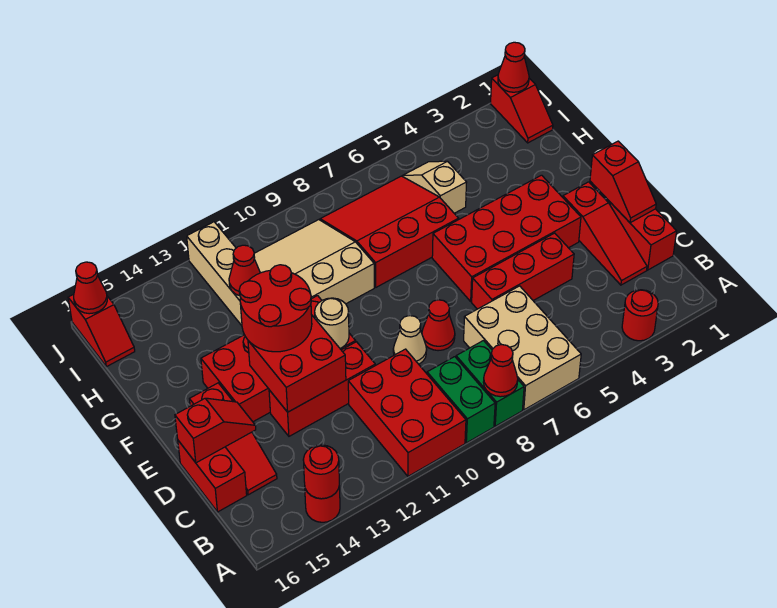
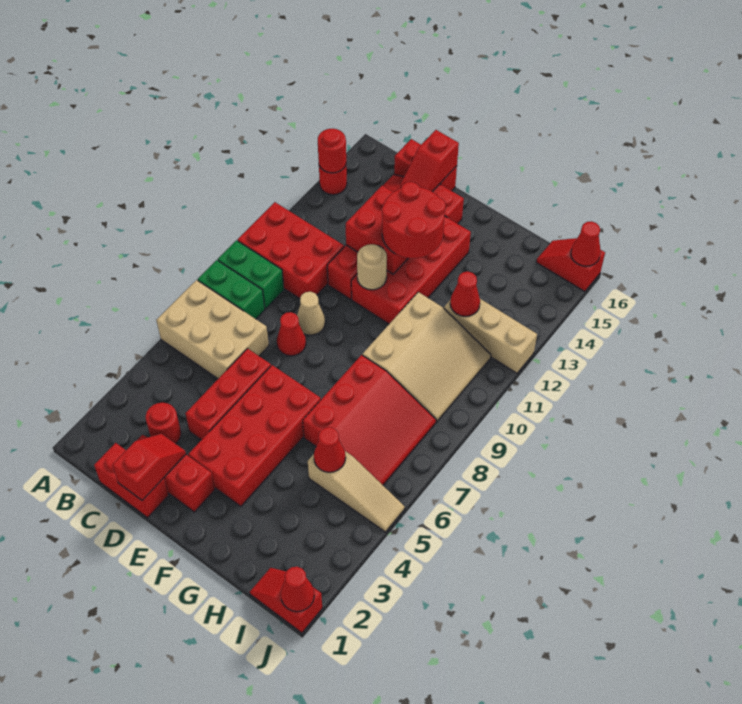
red 1x1 round brick [622,290,658,341] -> red 1x1 round brick moved to [146,403,181,444]
red 1x1 cone [483,345,518,397] -> red 1x1 cone moved to [314,427,346,472]
red 1x2 slope [590,141,656,223] -> red 1x2 slope turned to [112,434,186,500]
tan 1x2 slope [403,161,467,213] -> tan 1x3 slope [308,451,405,532]

